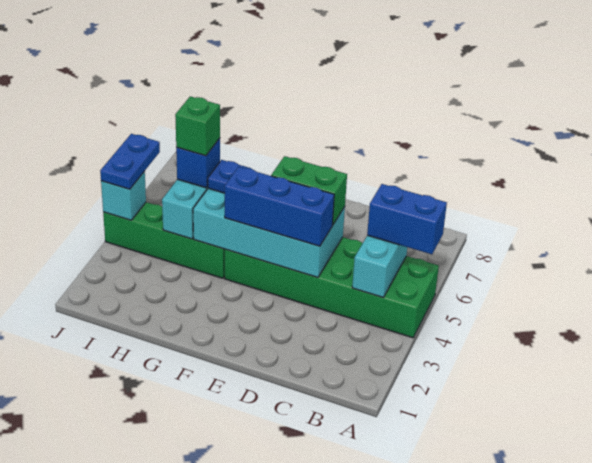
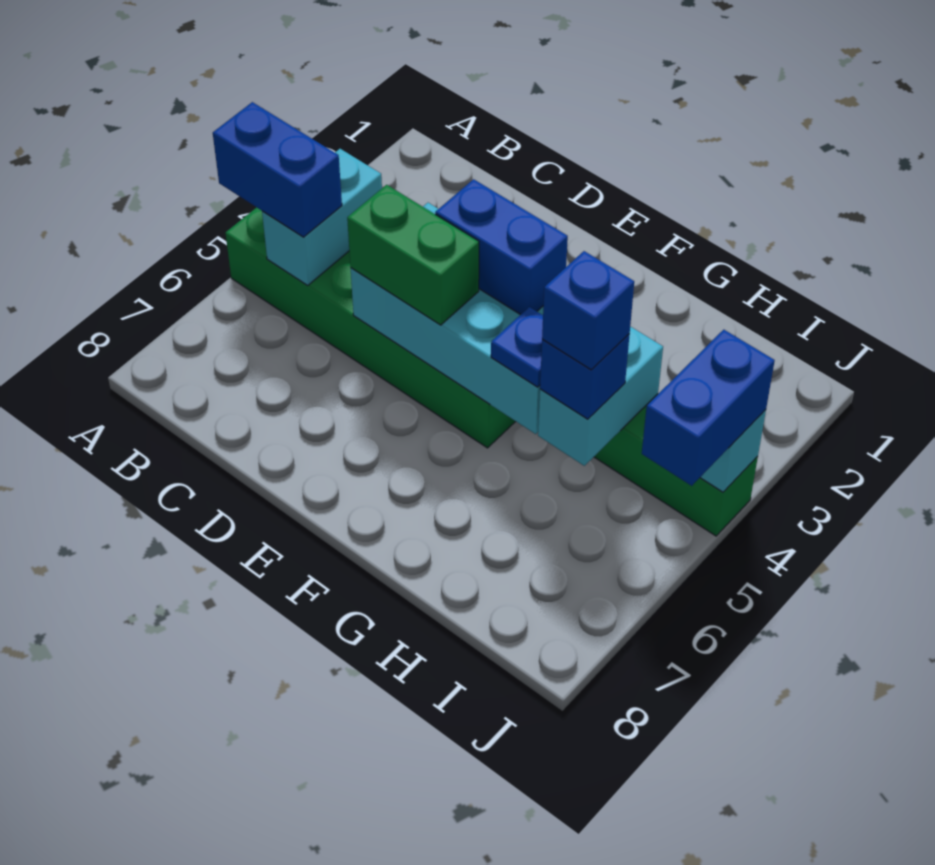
blue 1x3 brick [225,167,334,246] -> blue 1x2 brick [435,179,568,315]
green 1x1 brick [175,97,220,156] -> blue 1x1 brick [542,251,634,370]
blue 1x2 plate [100,134,160,189] -> blue 1x2 brick [642,330,775,486]

